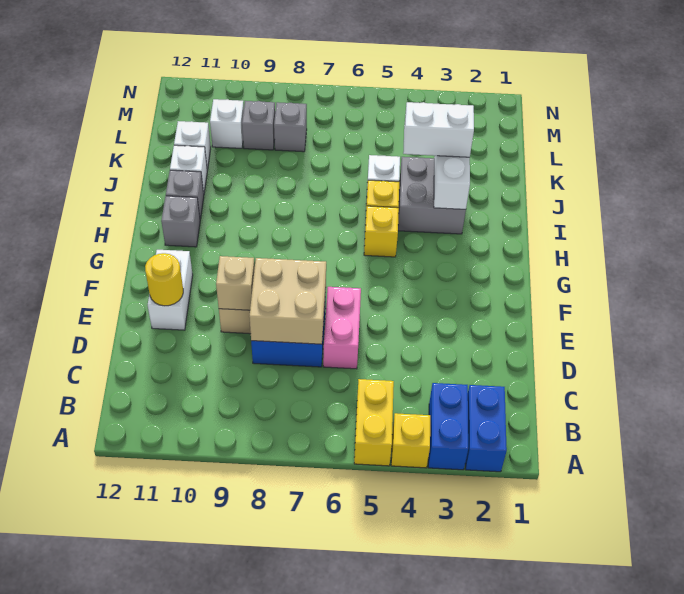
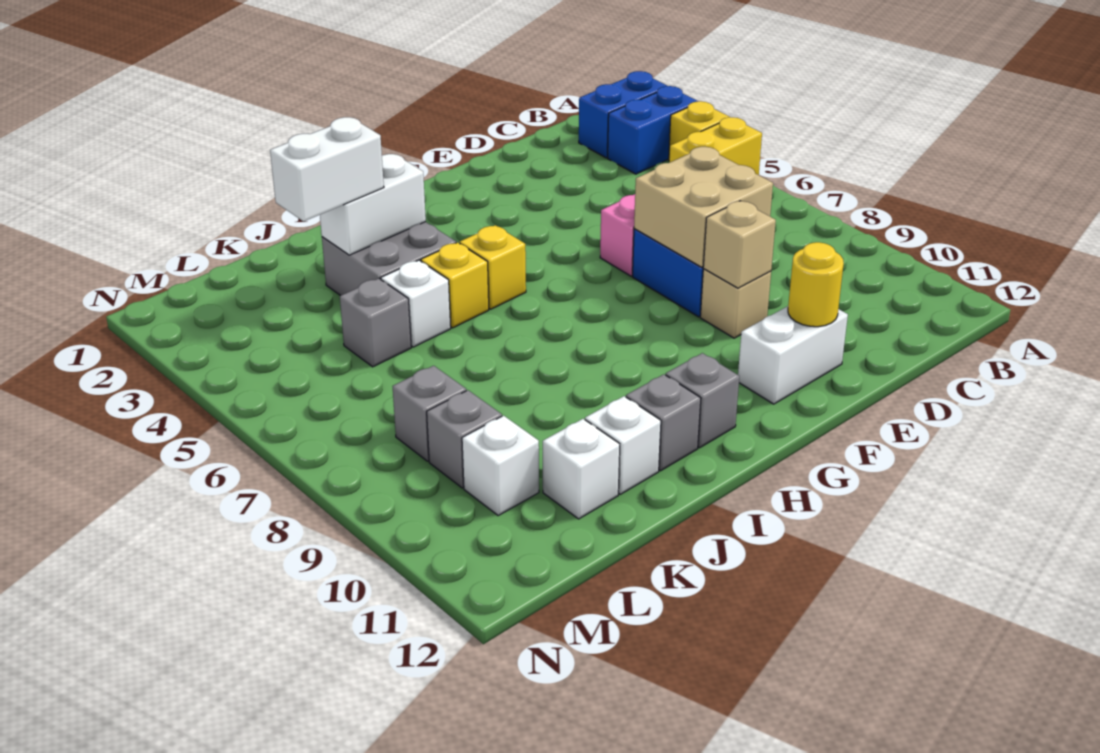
white 1x2 brick [403,102,474,157] -> white 1x2 brick turned to [270,117,384,222]
none -> grey 1x1 brick [340,278,411,367]

